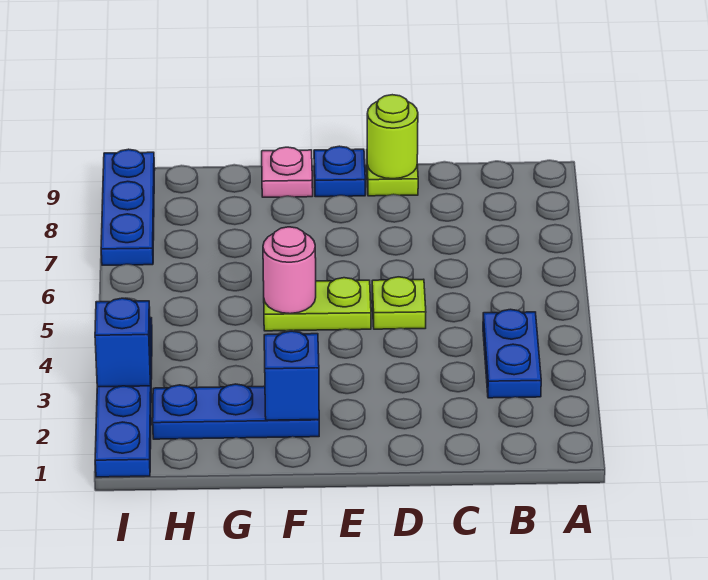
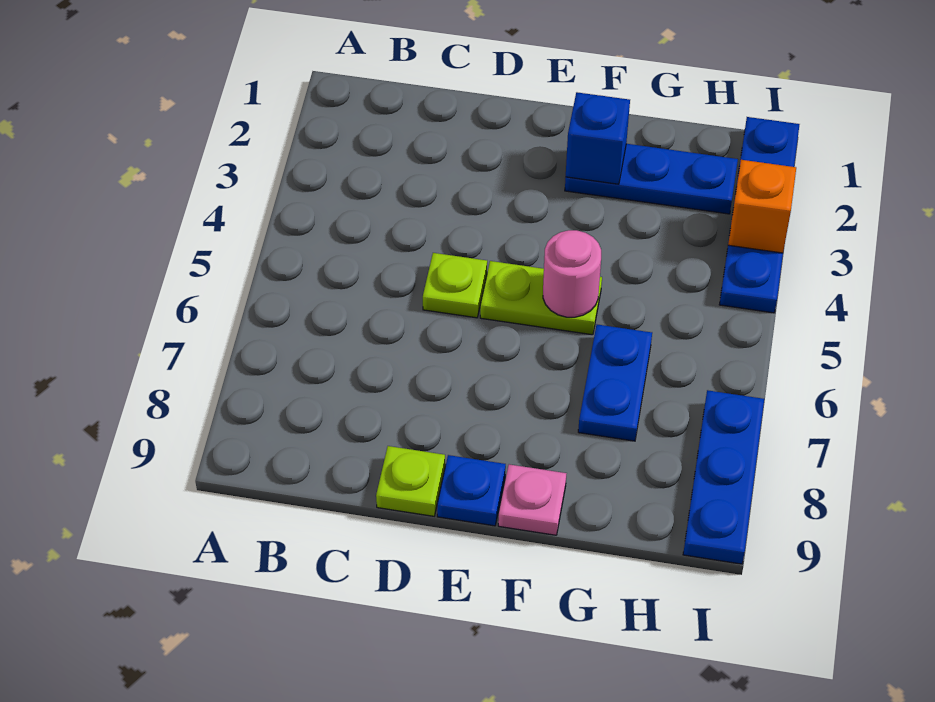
blue 1x2 plate [483,309,541,398] -> blue 1x2 plate moved to [578,325,652,441]
lime 1x1 round brick [367,95,418,179] -> none
blue 1x1 brick [95,298,151,387] -> orange 1x1 brick [728,160,796,253]

